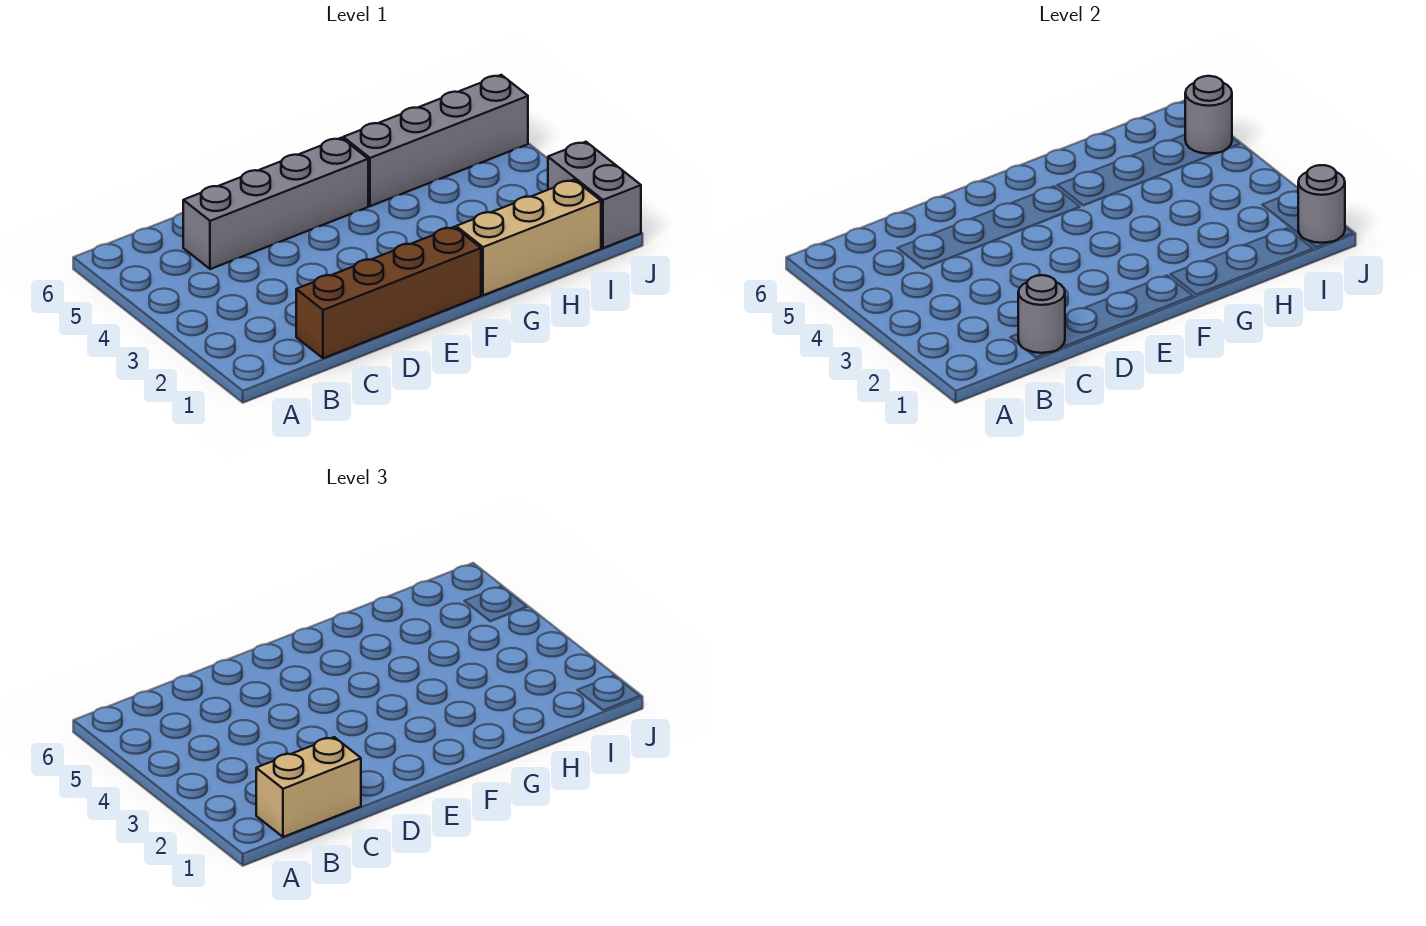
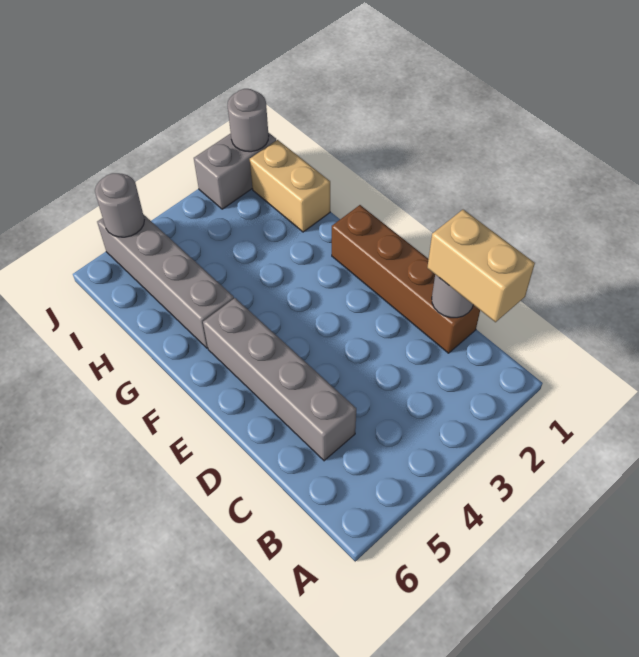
tan 1x3 brick [456,180,601,295] -> tan 1x2 brick [250,140,330,232]

